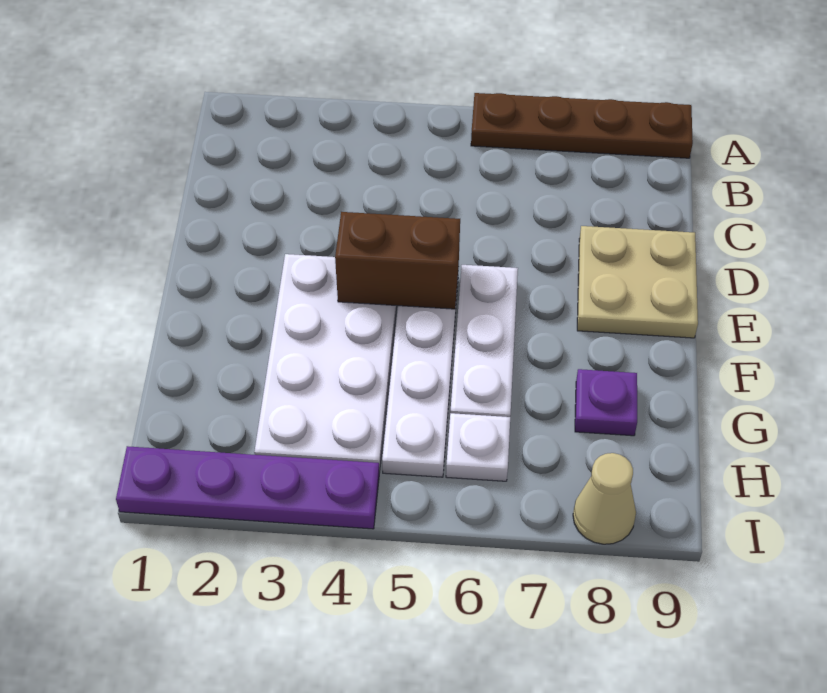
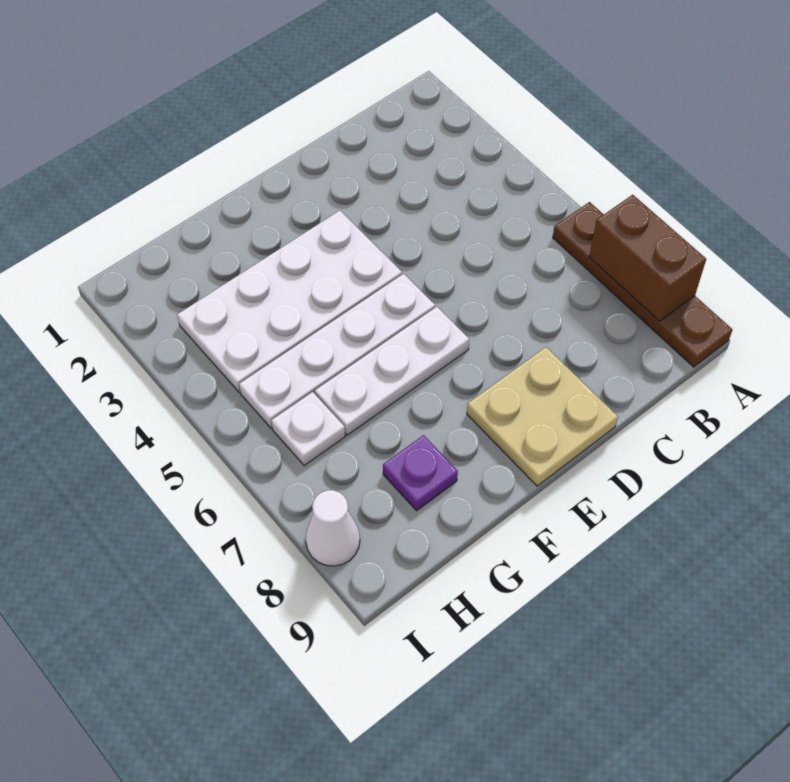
brown 1x2 brick [335,212,460,309] -> brown 1x2 brick moved to [589,195,706,321]
purple 1x4 plate [116,446,379,529] -> none
tan 1x1 cone [573,453,636,544] -> white 1x1 cone [306,490,360,566]

